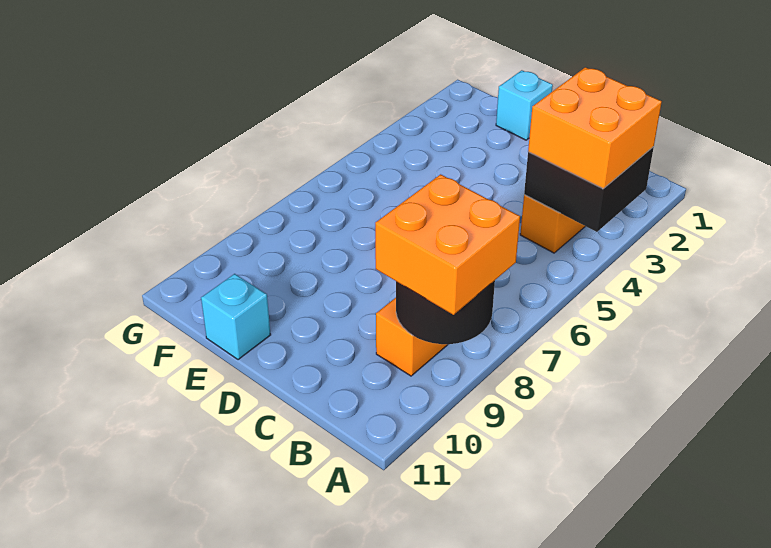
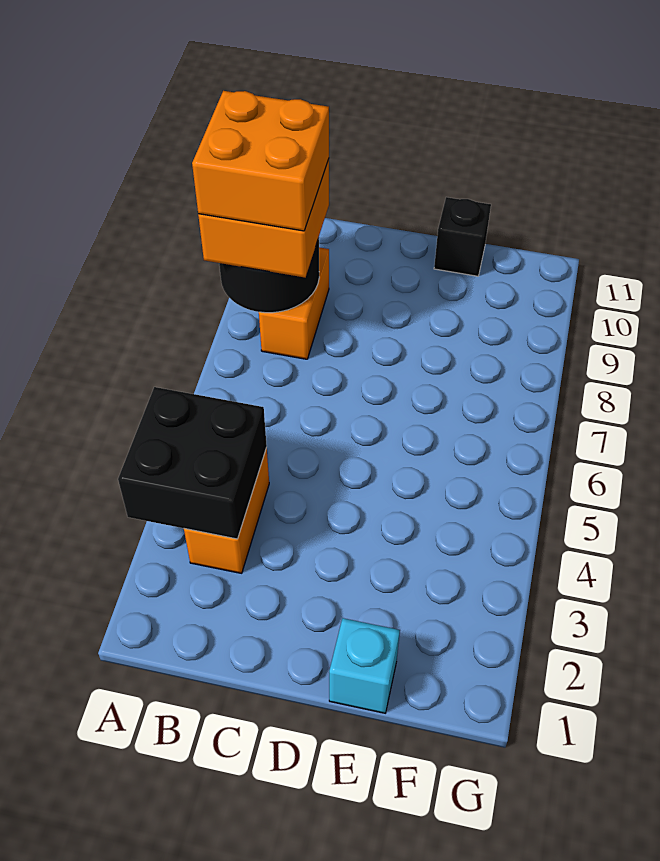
orange 2x2 brick [528,67,662,189] -> orange 2x2 brick moved to [192,91,329,231]
cyan 1x1 brick [201,274,271,360] -> black 1x1 brick [434,197,491,276]

